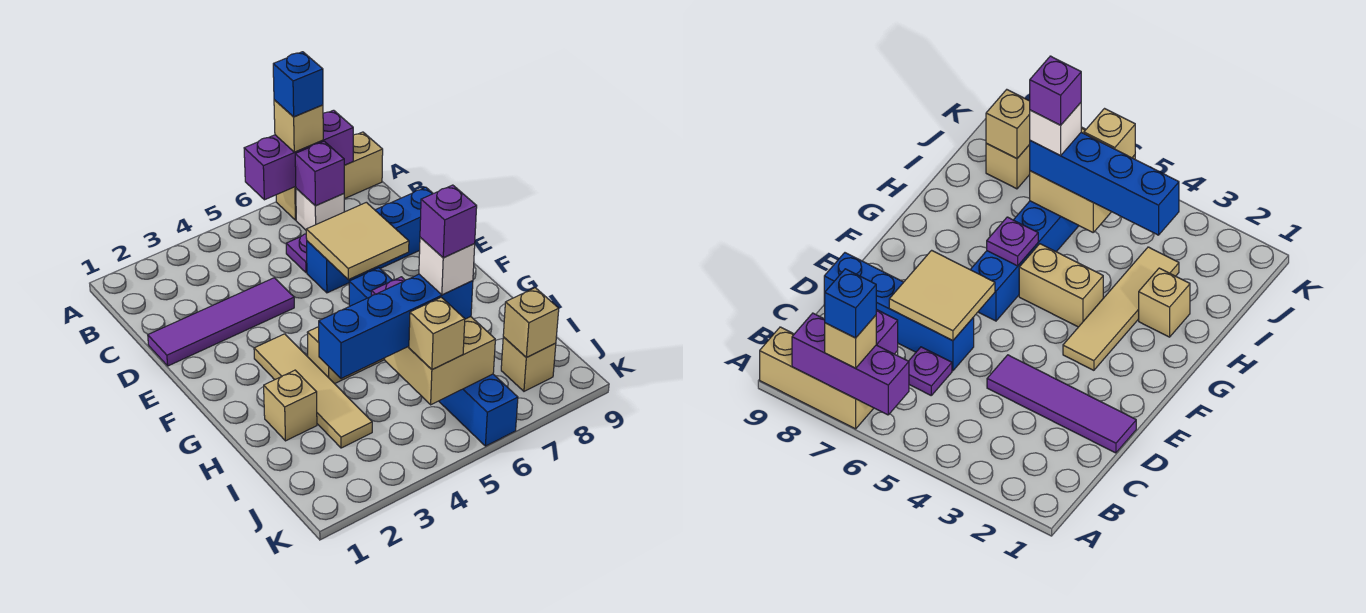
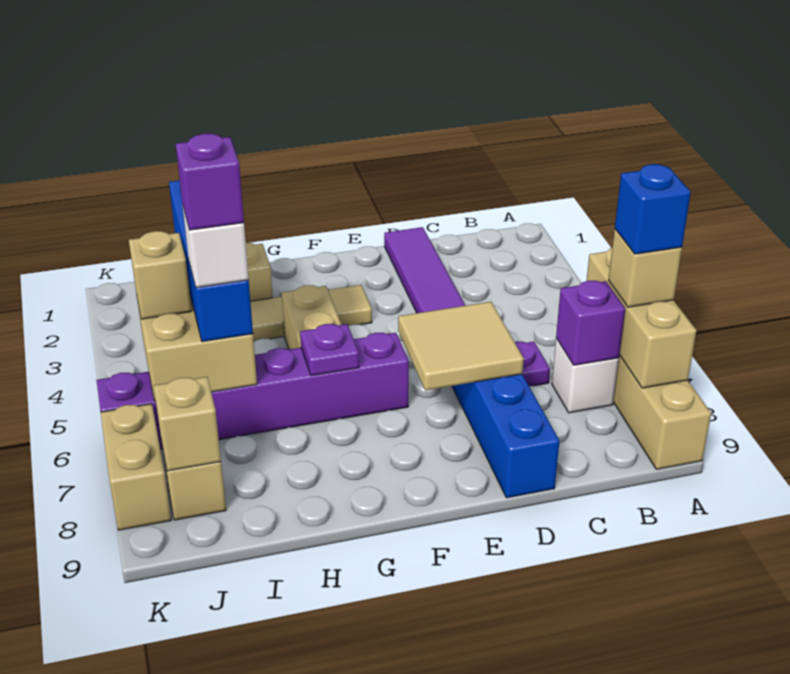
purple 1x3 brick [244,110,353,200] -> tan 1x3 brick [587,248,697,388]
blue 1x6 brick [349,268,518,446] -> purple 1x6 brick [96,333,409,449]
none -> tan 1x2 brick [101,404,171,530]

